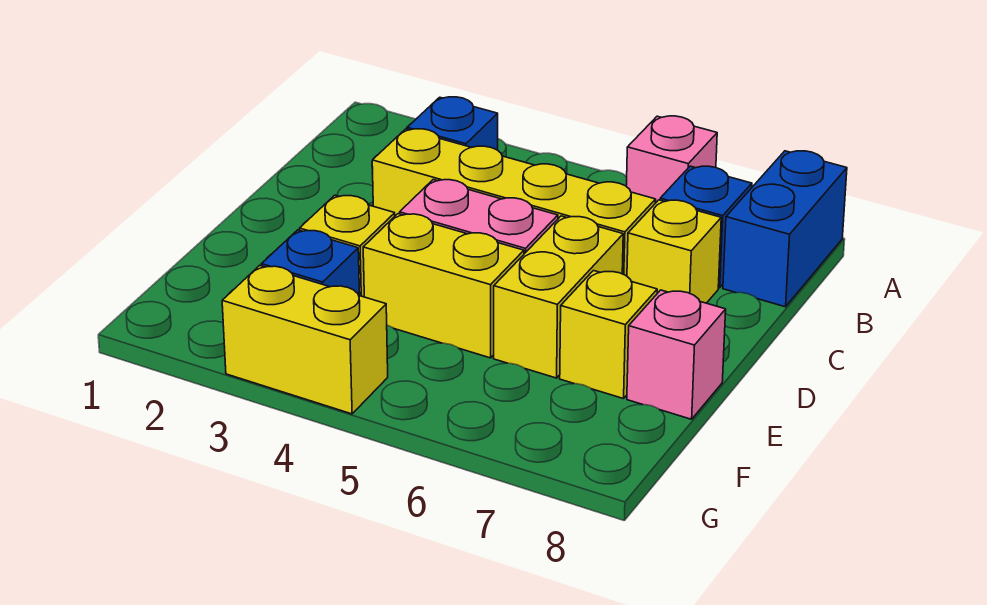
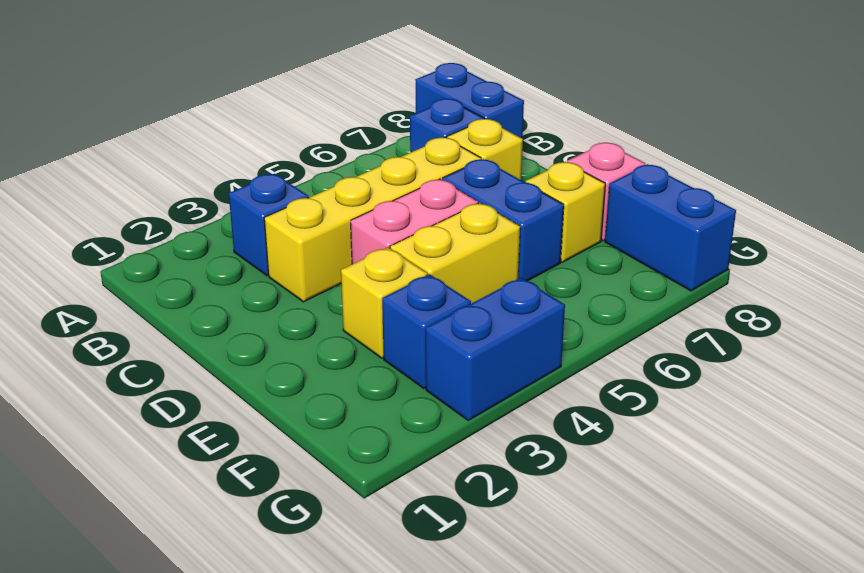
pink 1x1 brick [626,116,717,203] -> none
yellow 1x2 brick [494,216,623,378] -> blue 1x2 brick [442,159,564,281]
none -> blue 1x2 brick [605,164,736,291]
yellow 1x2 brick [222,265,388,414] -> blue 1x2 brick [426,278,565,420]

